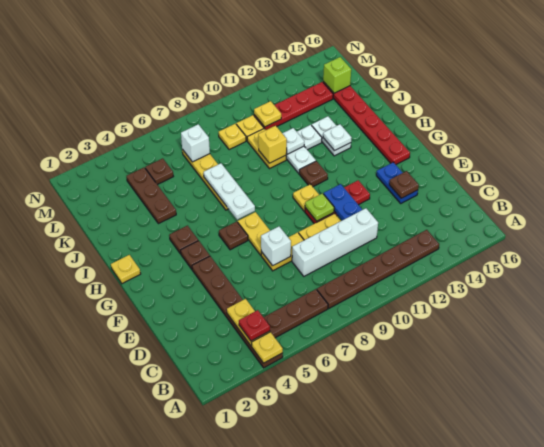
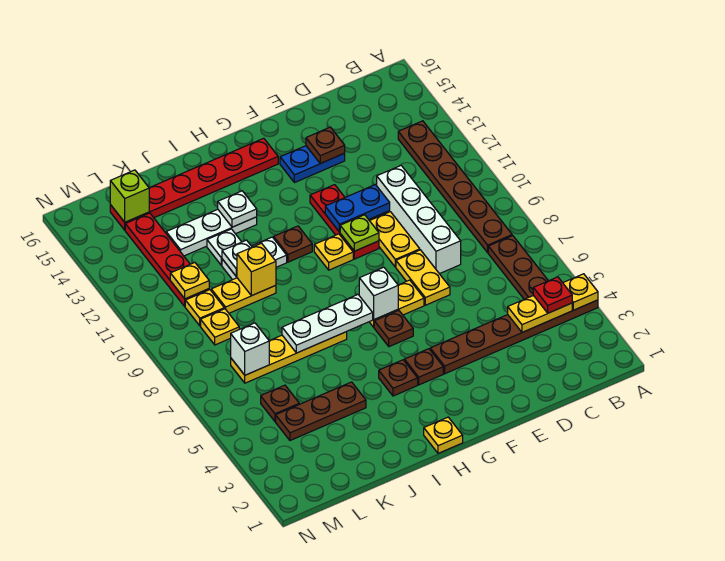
white 1x1 brick [261,226,291,266] -> white 1x1 brick moved to [359,267,398,319]
white 1x2 plate [312,116,351,156] -> white 1x3 plate [166,209,257,256]

